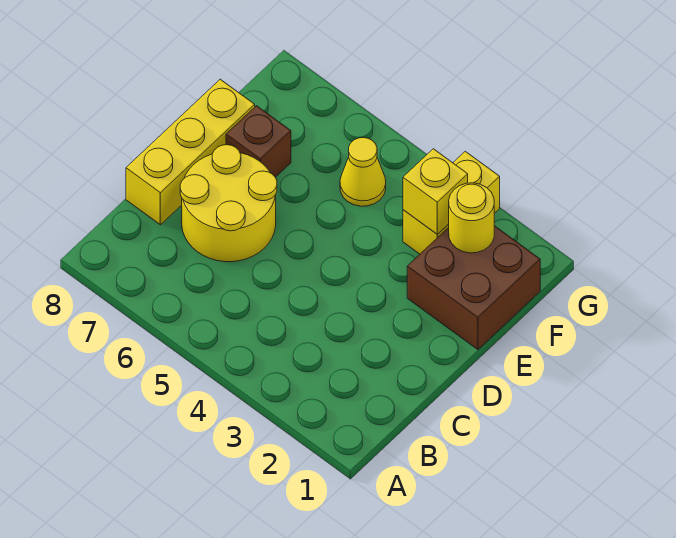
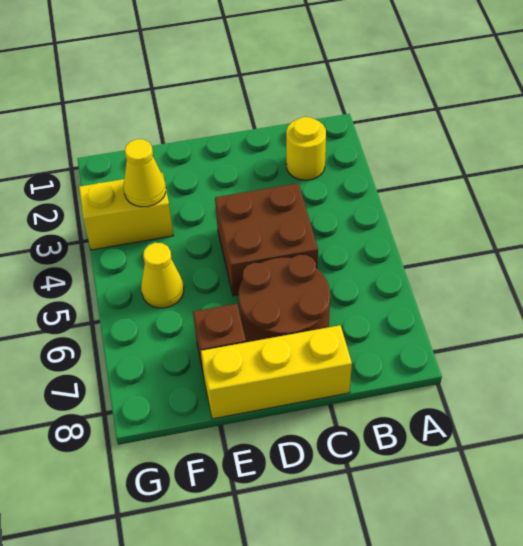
yellow 2x2 round brick [180,145,277,262] -> brown 2x2 round brick [238,255,330,342]
brown 2x2 brick [407,226,540,349] -> brown 2x2 brick moved to [215,183,318,296]
yellow 1x1 round brick [449,183,494,253] -> yellow 1x1 round brick moved to [286,117,326,180]
yellow 1x1 brick [403,149,468,234] -> yellow 1x1 cone [124,139,166,207]

